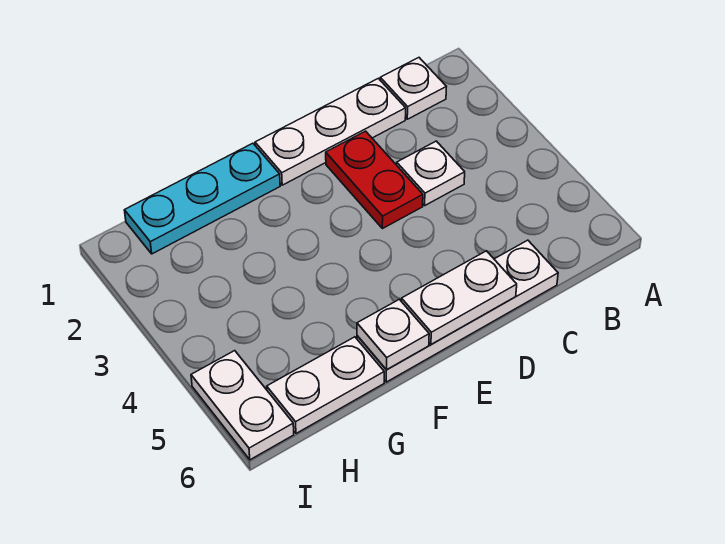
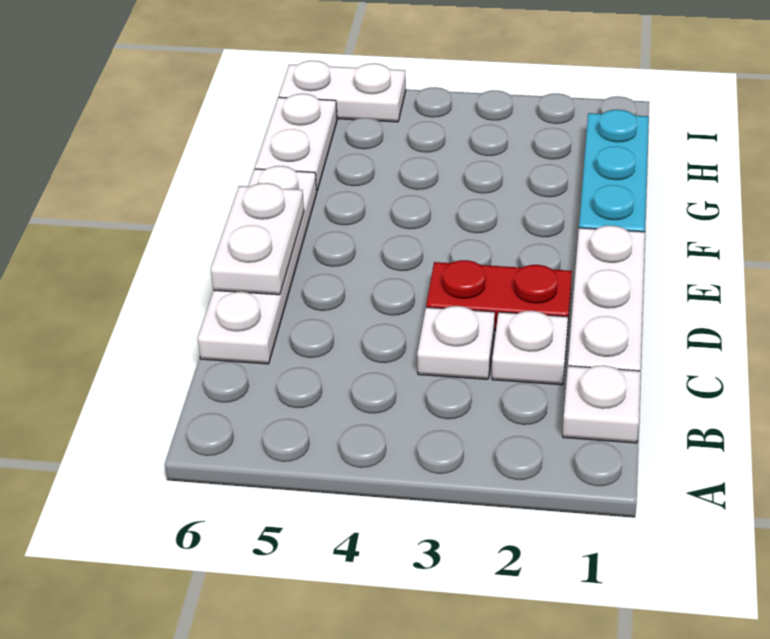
white 1x1 plate [357,299,429,370] -> white 1x1 plate moved to [492,311,568,385]

